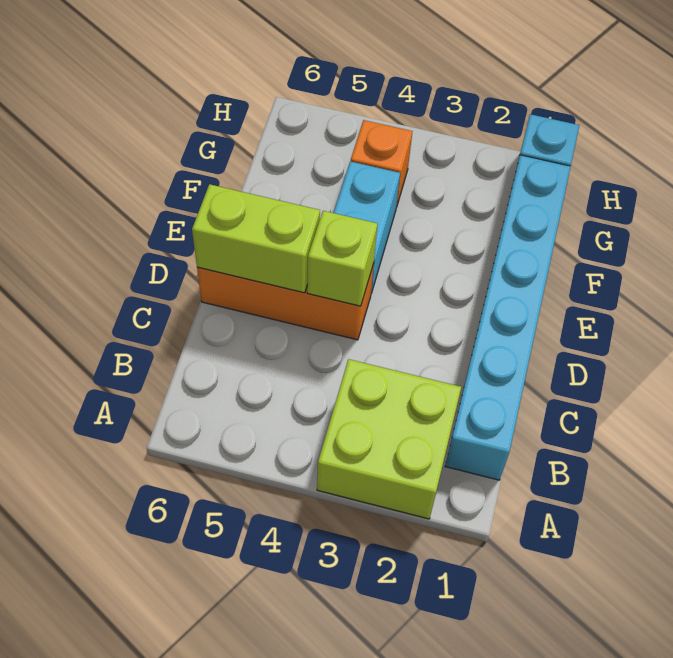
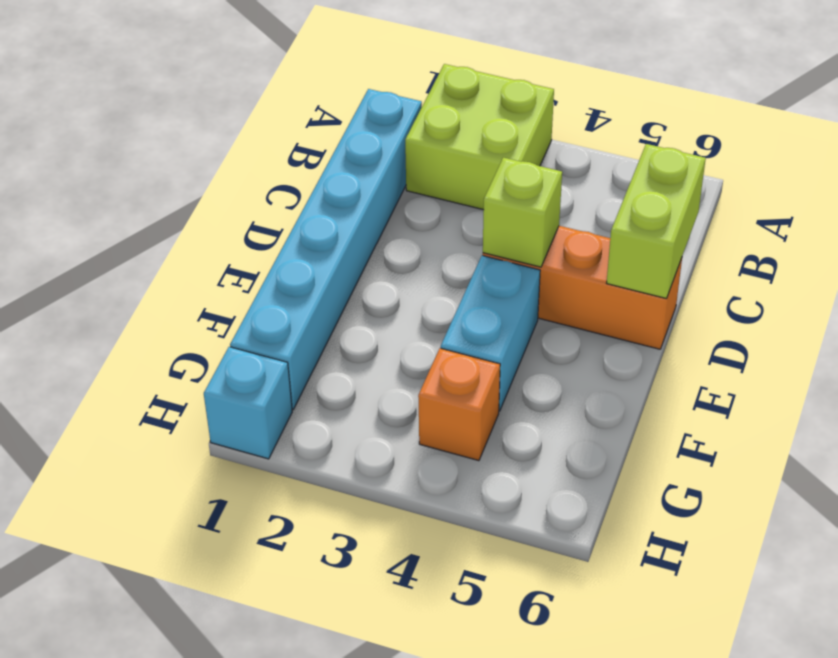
lime 1x2 brick [192,184,320,293] -> lime 1x2 brick turned to [607,144,706,299]

